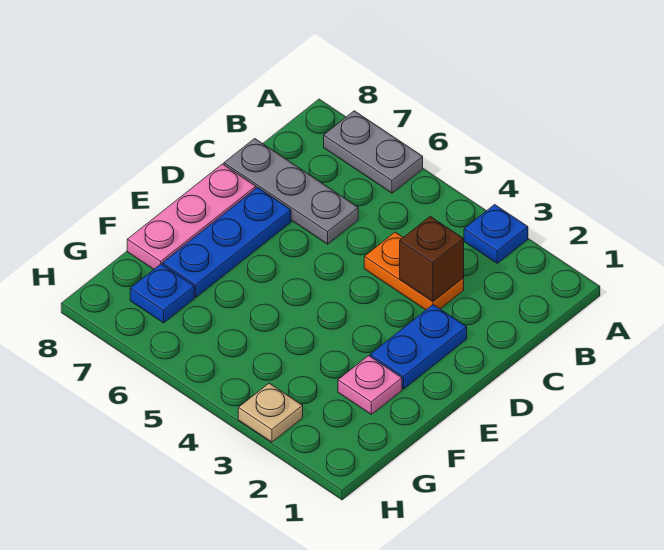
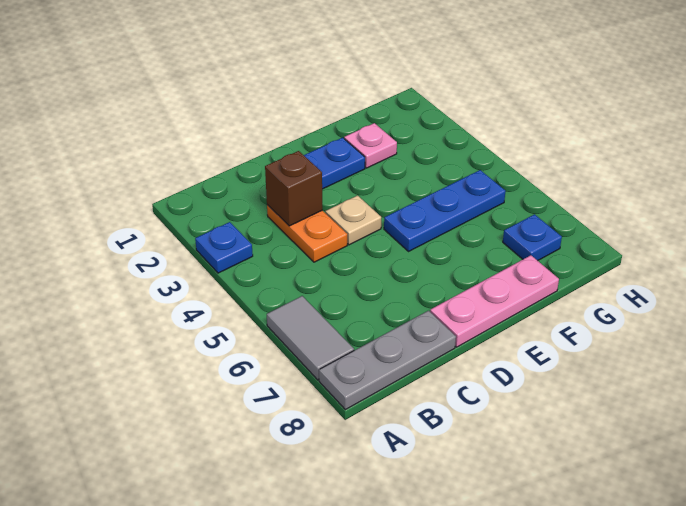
grey 1x2 plate [324,111,423,193] -> grey 1x2 tile [267,296,354,380]
grey 1x3 plate [224,138,358,244] -> grey 1x3 plate turned to [319,311,456,410]
blue 1x3 plate [162,187,291,297] -> blue 1x3 plate moved to [384,170,506,252]
tan 1x1 plate [238,383,303,442] -> tan 1x1 plate moved to [325,196,381,245]

